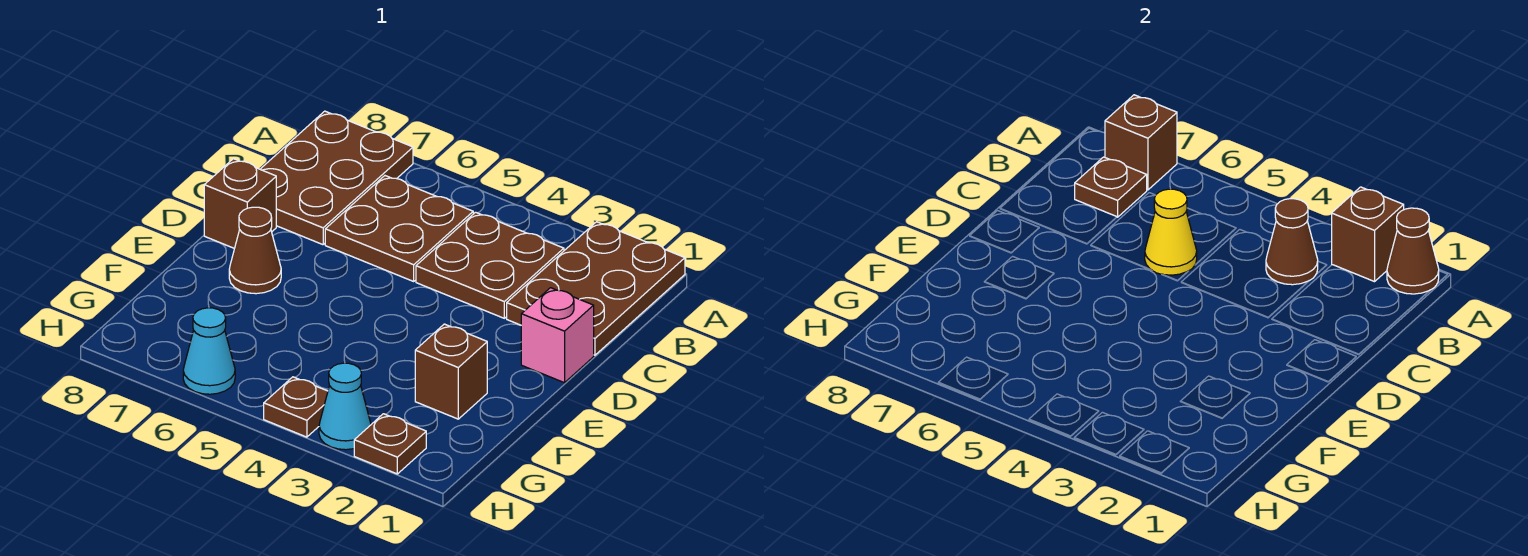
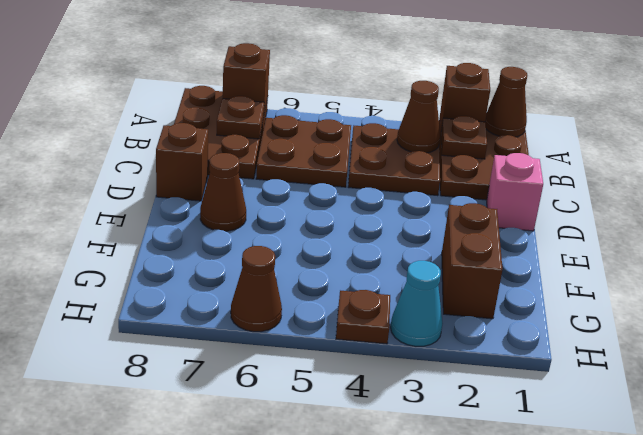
yellow 1x1 cone [1145,189,1197,275] -> none
brown 1x1 brick [415,324,487,419] -> brown 1x2 brick [442,203,503,319]
brown 1x1 plate [354,414,426,474] -> brown 1x1 plate moved to [441,116,487,159]
cyan 1x1 cone [183,308,235,394] -> brown 1x1 cone [231,246,282,332]

